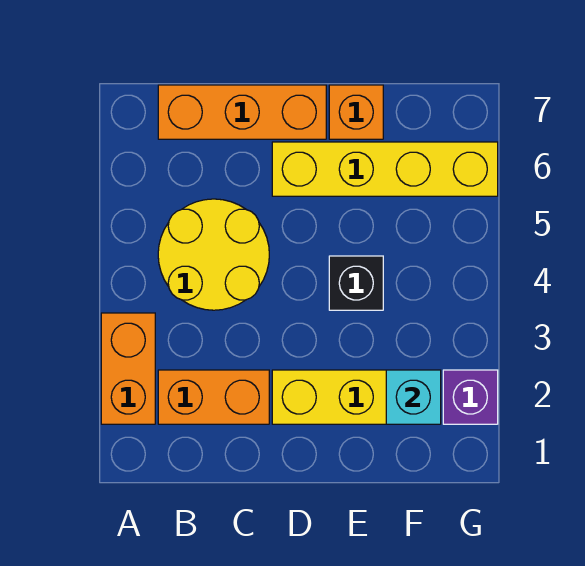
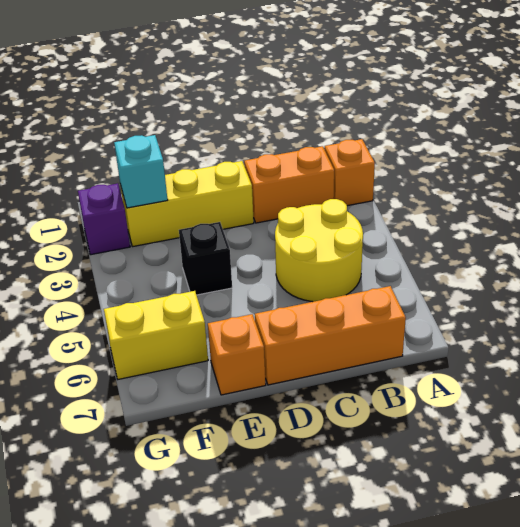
orange 1x2 brick [101,313,155,424] -> orange 1x1 brick [325,139,375,206]
yellow 1x4 brick [272,142,498,196] -> yellow 1x2 brick [104,291,208,379]

